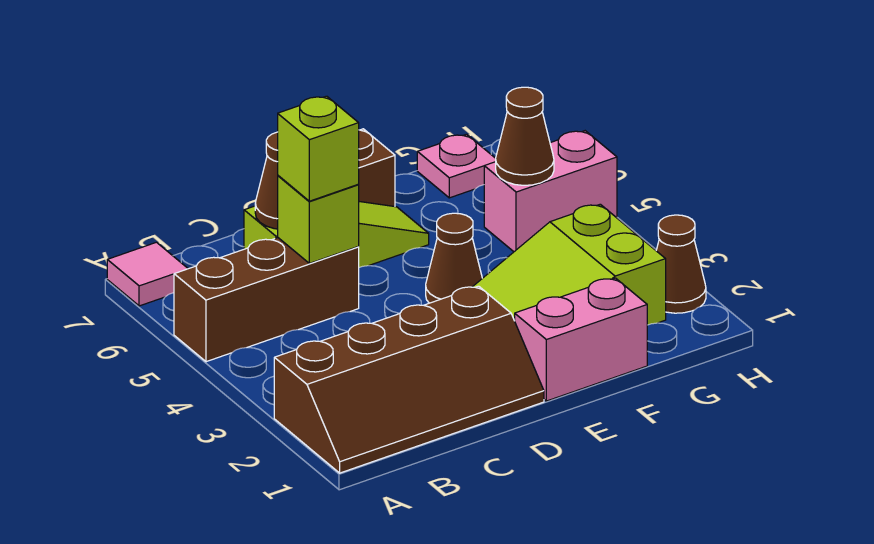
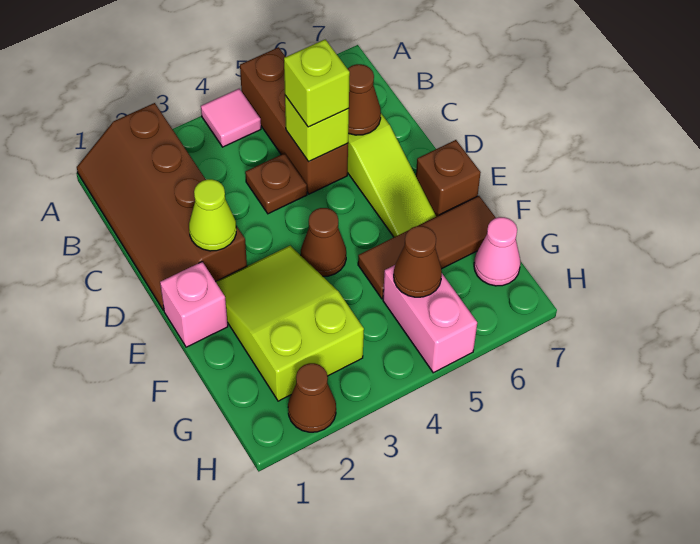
pink 1x1 tile [107,242,188,306] -> pink 1x1 tile moved to [201,89,261,147]
none -> brown 1x1 plate [245,153,307,214]
none -> lime 1x1 cone [189,179,236,251]
pink 1x2 brick [515,278,647,401] -> pink 1x1 brick [160,262,228,347]
none -> brown 1x3 tile [358,196,496,299]
pink 1x1 plate [417,134,496,198] -> pink 1x1 cone [474,217,521,286]

